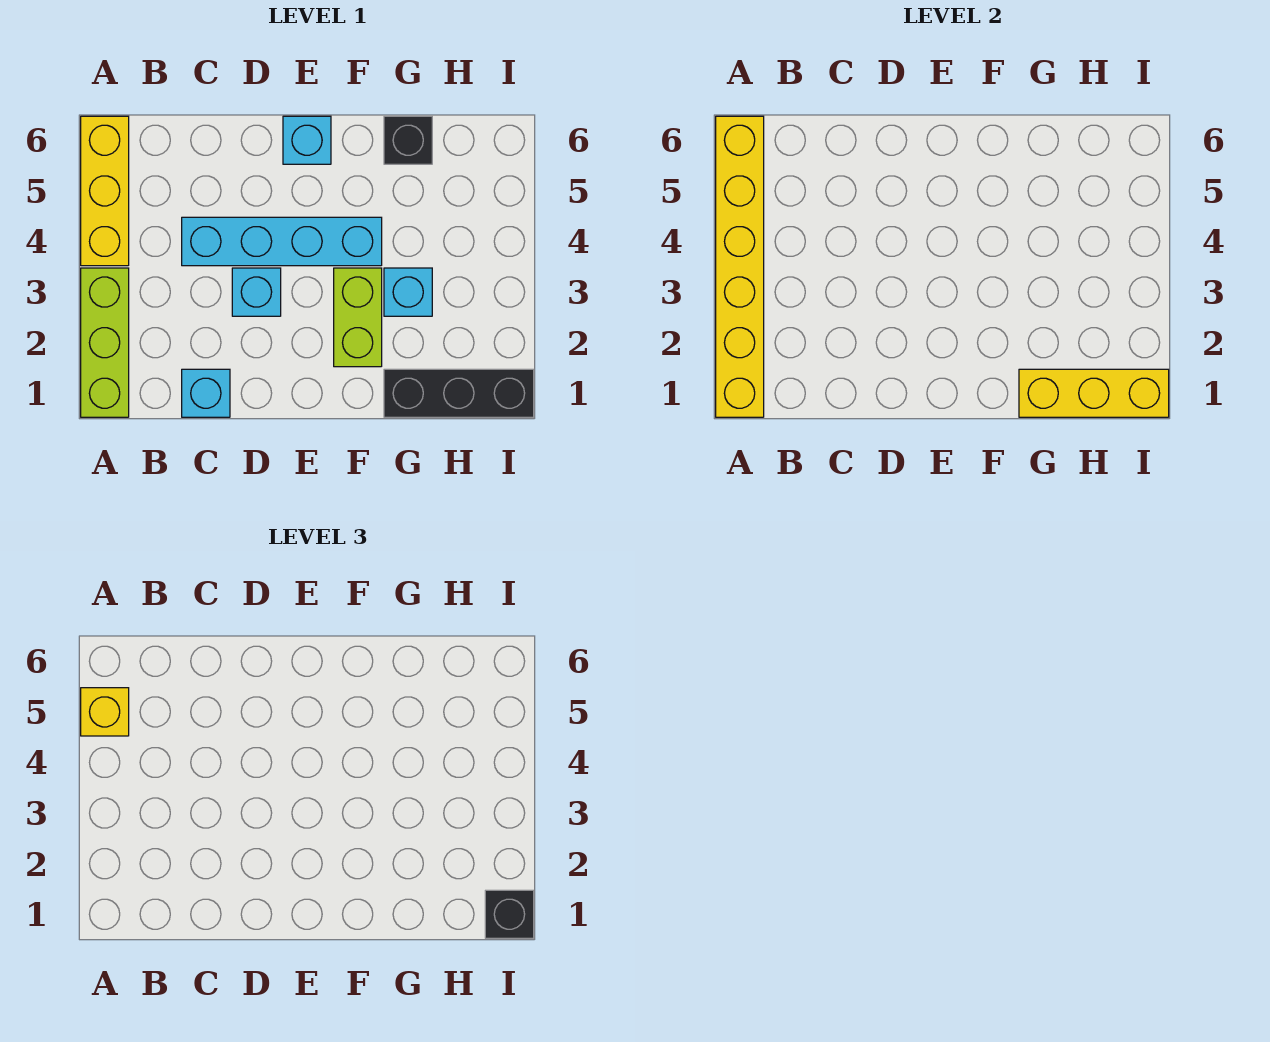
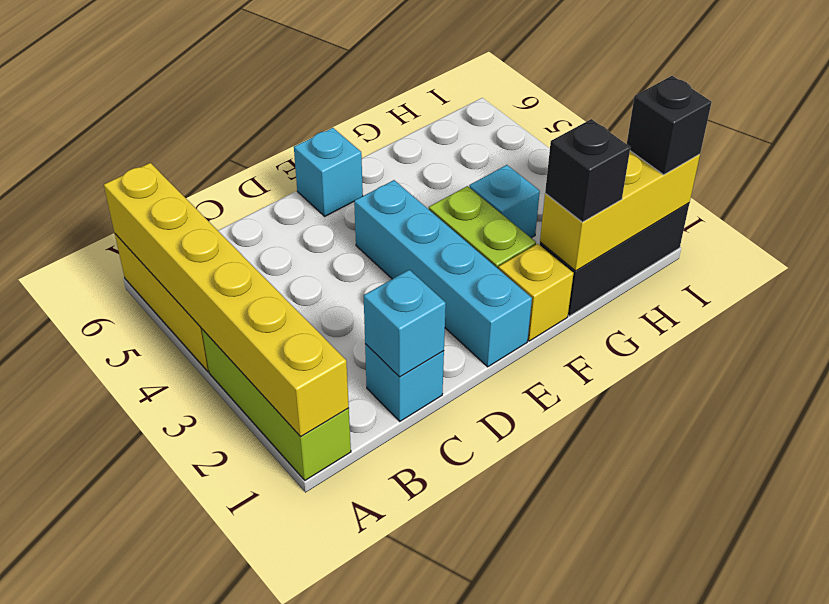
yellow 1x1 brick [81,688,129,736] -> yellow 1x1 brick moved to [498,244,574,341]
cyan 1x4 brick [182,217,382,266] -> cyan 1x4 brick turned to [354,180,532,367]
cyan 1x1 brick [232,268,281,316] -> cyan 1x1 brick moved to [364,270,446,377]
black 1x1 brick [384,116,432,164] -> black 1x1 brick moved to [545,119,630,222]

